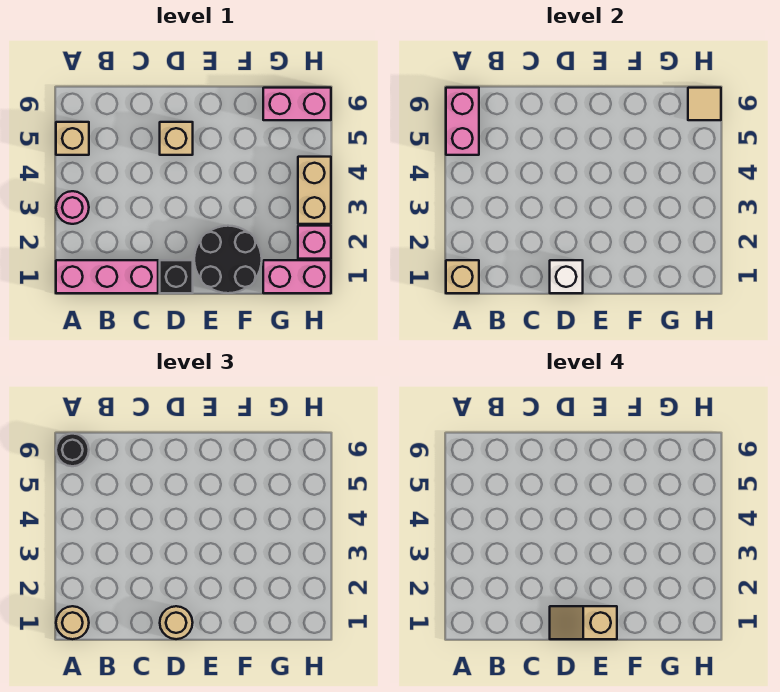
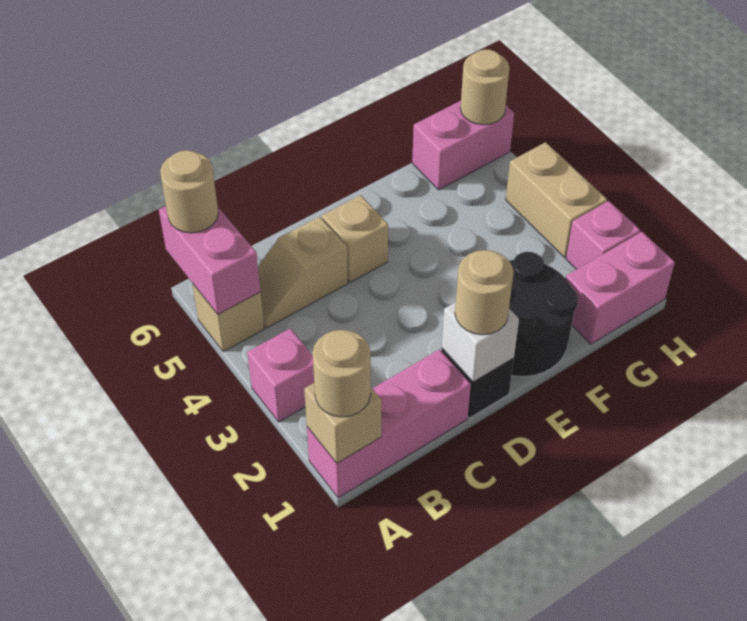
pink 1x1 round brick [56,191,89,224] -> pink 1x1 brick [247,328,314,422]
black 1x1 round brick [56,434,89,466] -> tan 1x1 round brick [160,150,218,233]
tan 1x2 slope [550,606,617,639] -> tan 1x2 slope moved to [258,217,348,328]
tan 1x1 tile [688,88,721,120] -> tan 1x1 round brick [460,50,509,125]

